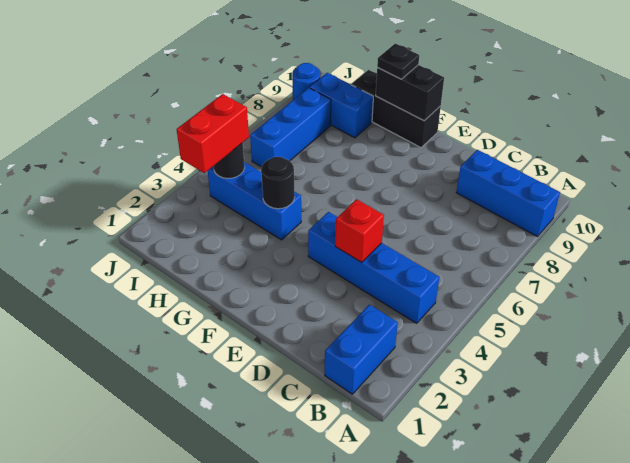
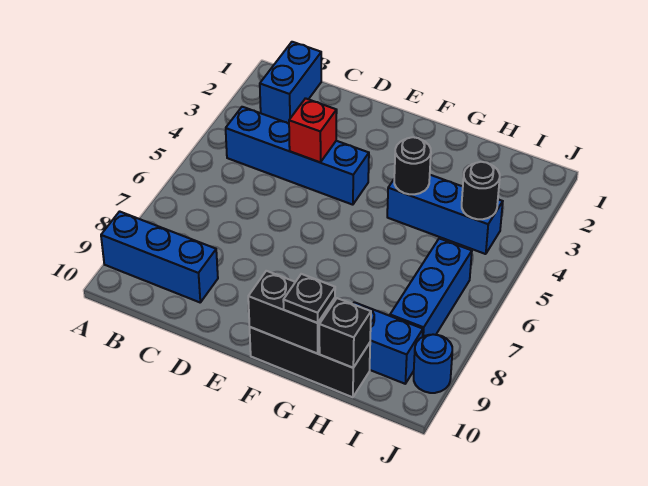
none -> black 1x1 brick [319,298,371,368]
red 1x2 brick [176,94,249,173] -> none

